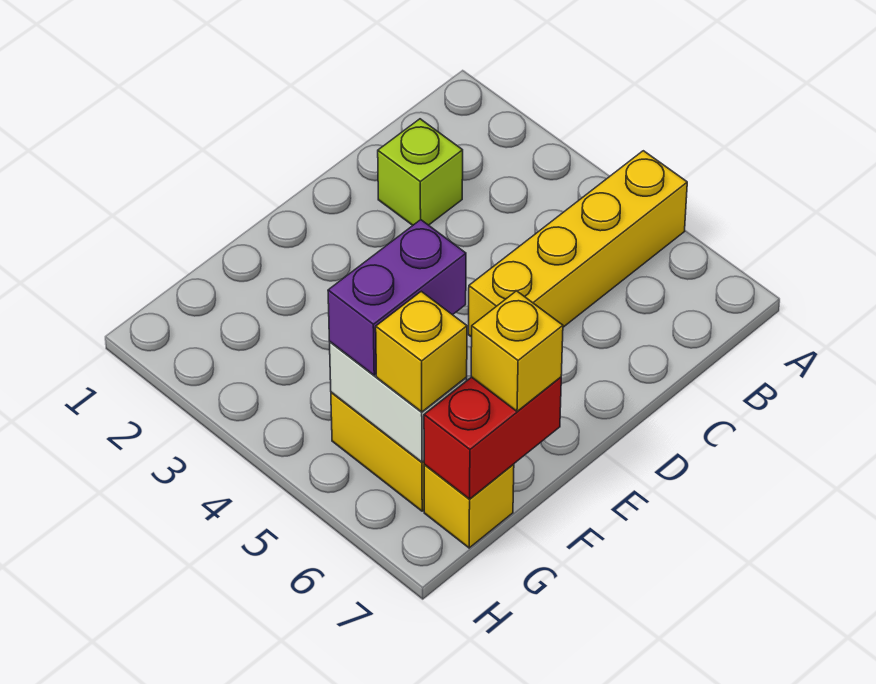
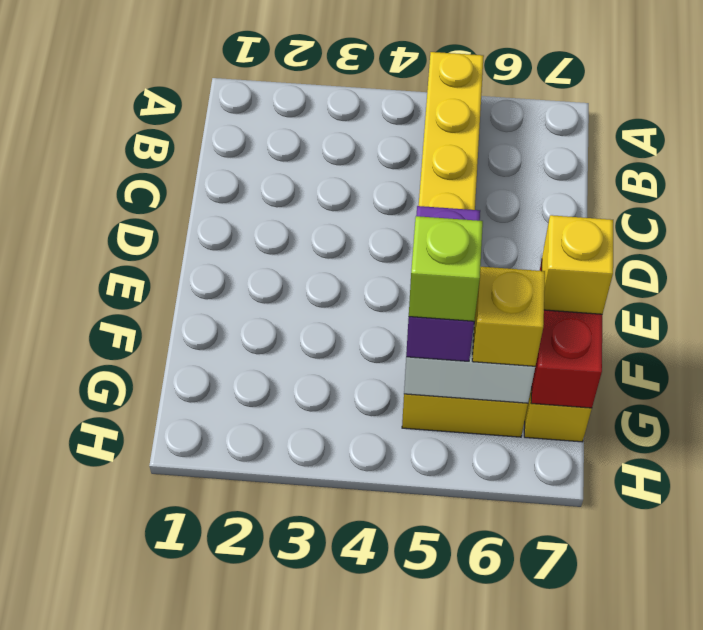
lime 1x1 brick [378,119,463,225] -> lime 1x1 brick moved to [409,216,483,321]

